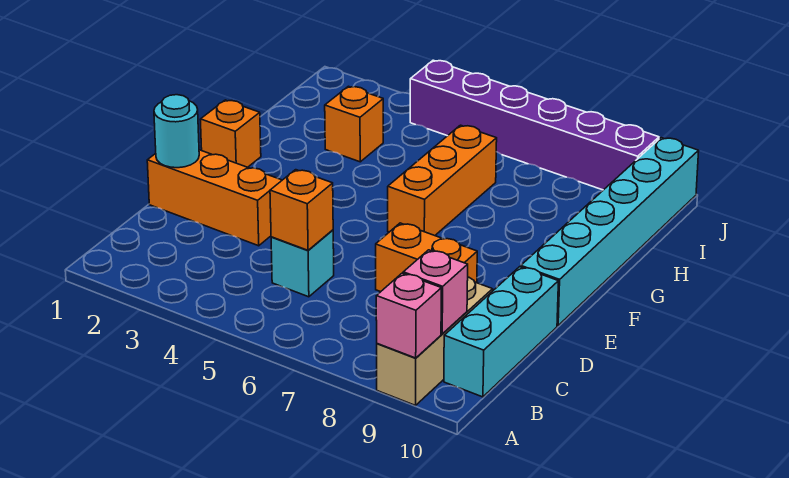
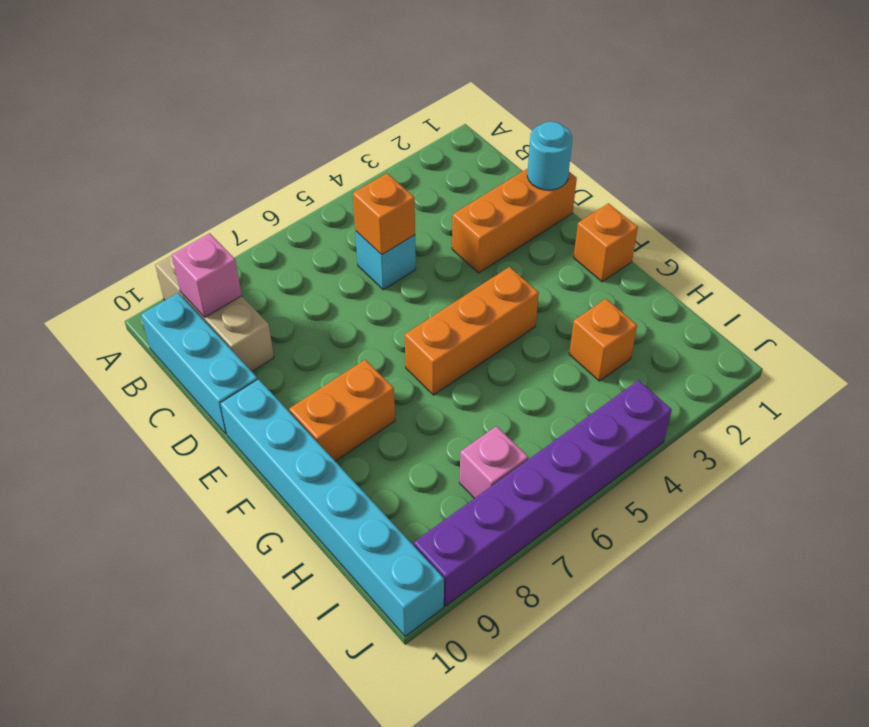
pink 1x1 brick [376,273,441,358] -> pink 1x1 brick moved to [460,426,528,498]
orange 1x2 brick [376,223,477,292] -> orange 1x2 brick moved to [289,360,395,461]
orange 1x3 brick [388,125,497,236] -> orange 1x3 brick turned to [405,267,539,395]

